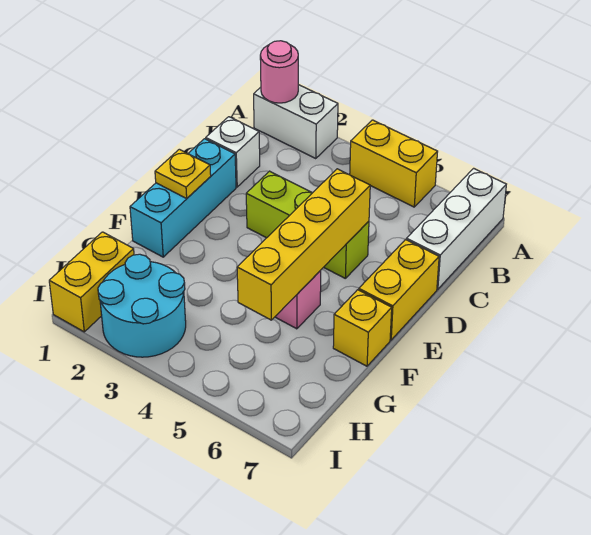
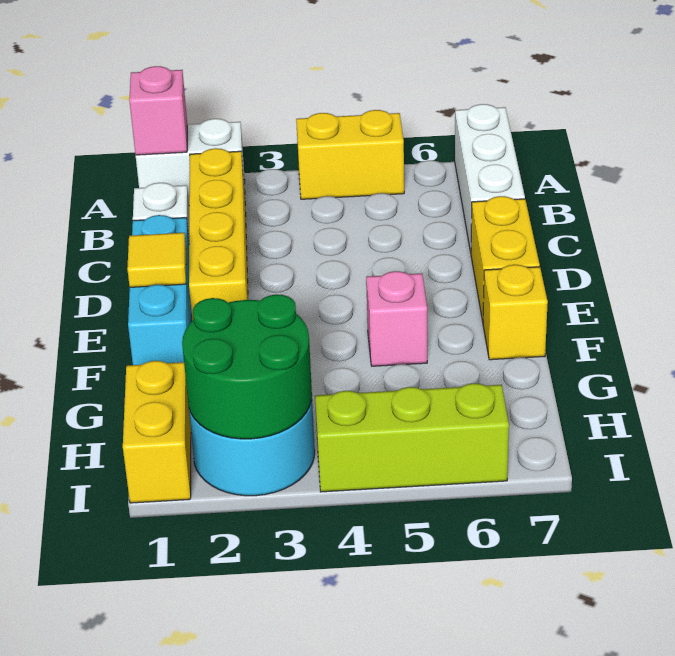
pink 1x1 round brick [260,41,298,103] -> pink 1x1 brick [129,66,187,155]
lime 1x3 brick [246,171,369,278] -> lime 1x3 brick moved to [315,383,509,492]
yellow 1x4 brick [237,169,370,320] -> yellow 1x4 brick moved to [189,148,248,321]
yellow 1x1 plate [155,149,211,198] -> yellow 1x1 tile [127,233,186,287]
none -> green 2x2 round brick [182,295,312,439]

